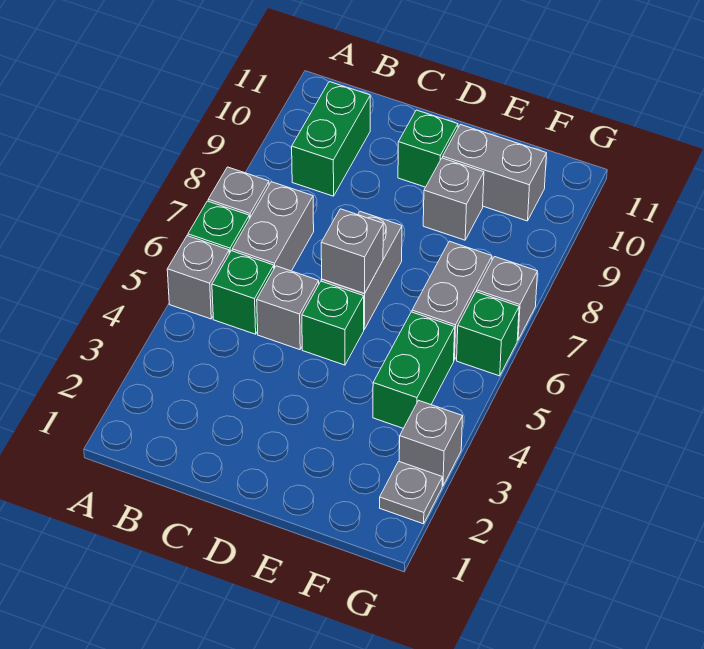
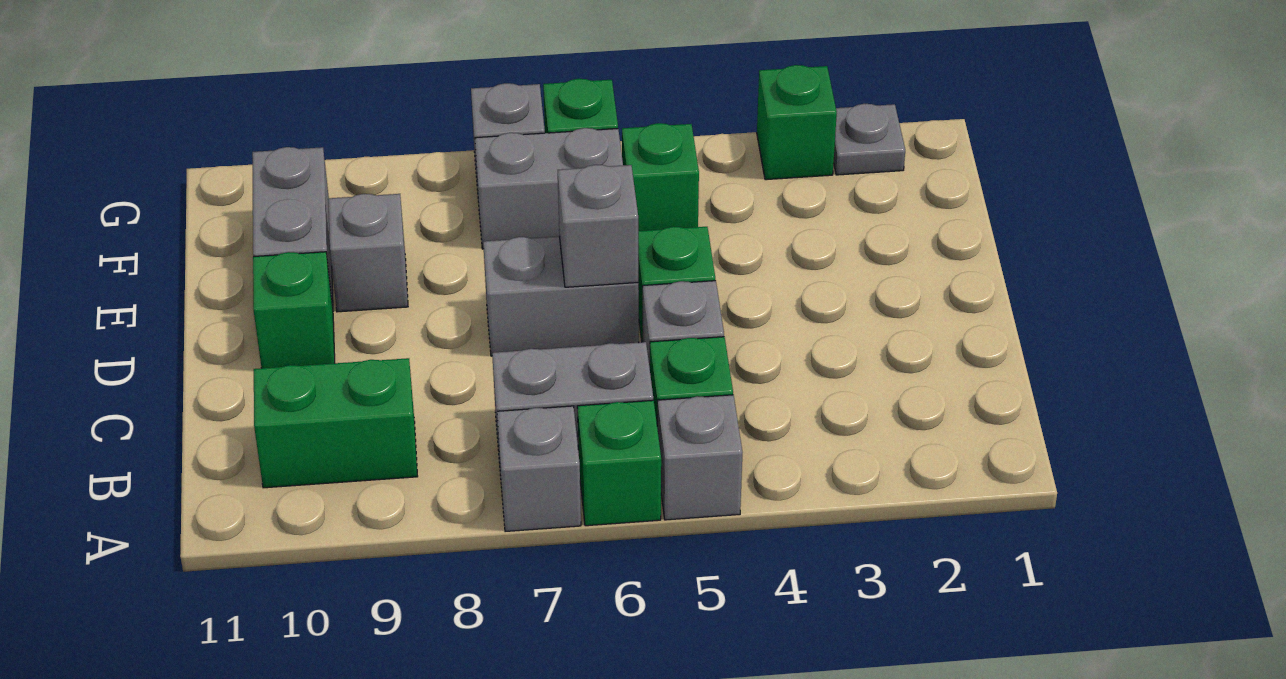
green 1x2 brick [373,312,455,428] -> green 1x1 brick [622,123,699,231]
grey 1x1 brick [399,400,463,486] -> green 1x1 brick [757,65,837,180]

